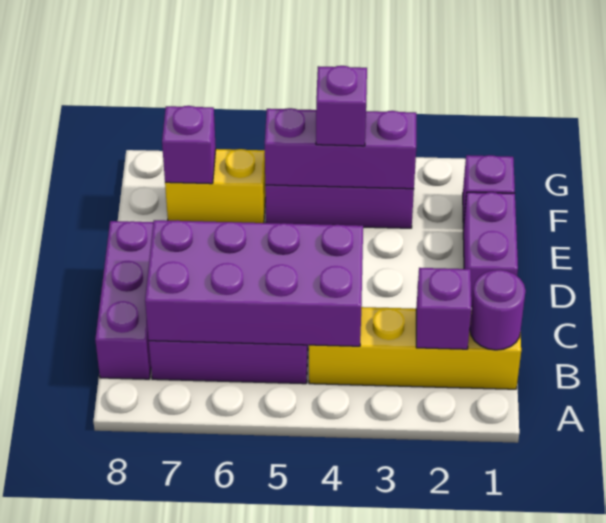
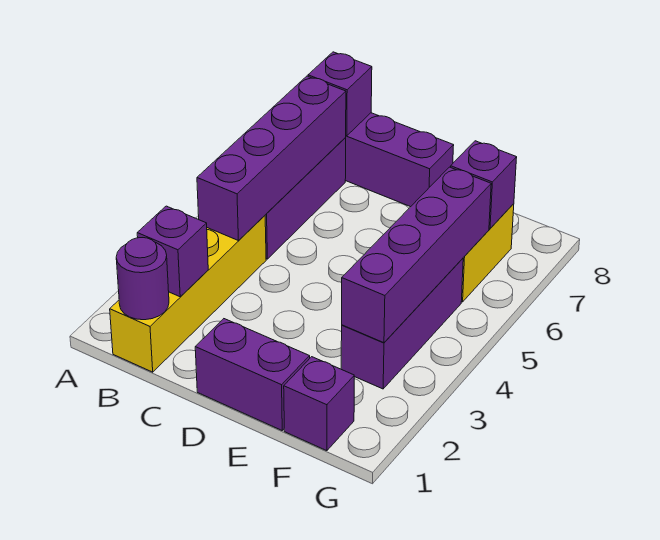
purple 2x4 brick [145,220,363,346] -> purple 1x4 brick [197,76,346,240]
purple 1x3 brick [265,108,416,189] -> purple 1x4 brick [342,167,491,343]
purple 1x1 brick [316,66,367,146] -> purple 1x1 brick moved to [308,52,372,136]

